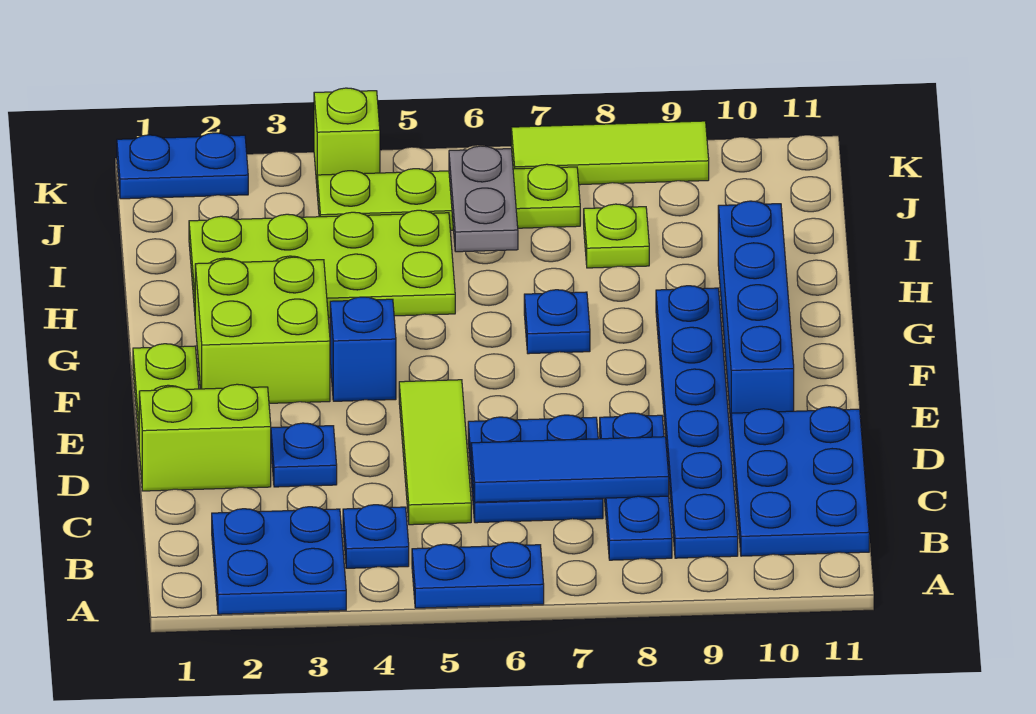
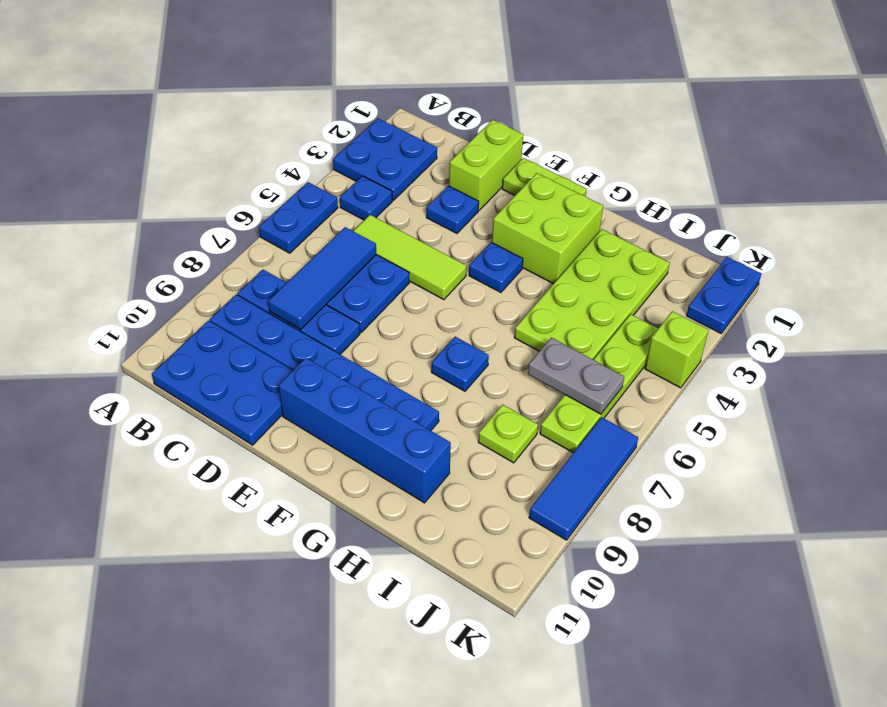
blue 1x1 brick [330,297,396,401] -> blue 1x1 plate [469,242,523,293]
lime 1x3 tile [511,121,709,185] -> blue 1x3 tile [529,417,638,540]

